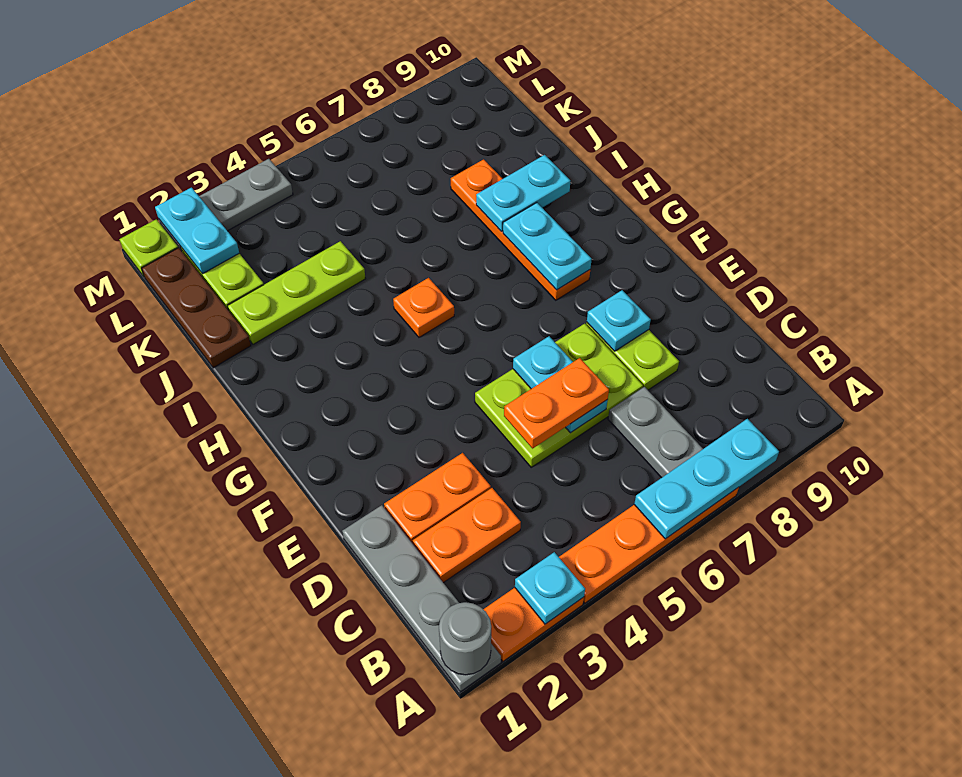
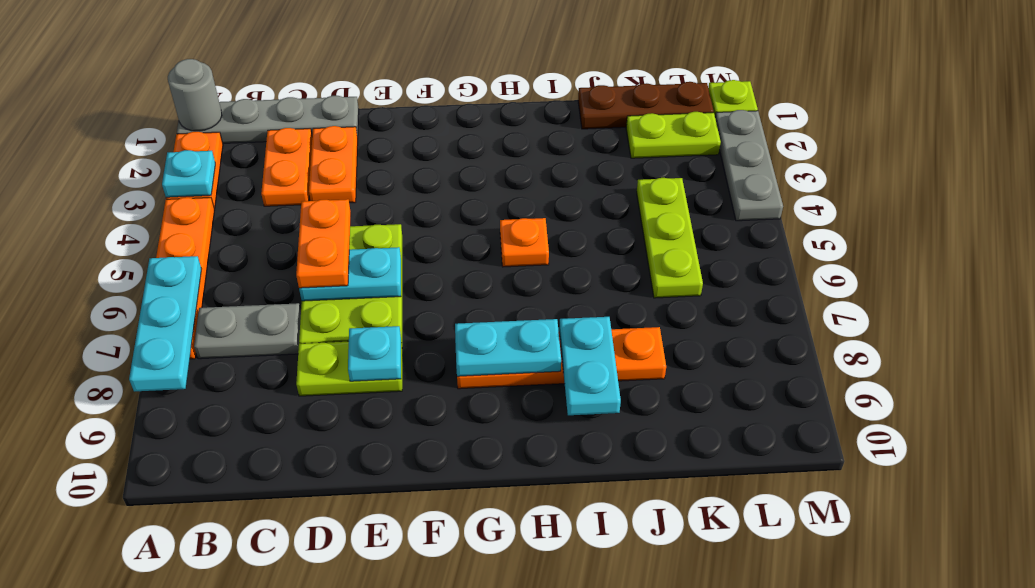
lime 1x3 plate [228,241,366,344] -> lime 1x3 plate moved to [637,178,703,298]
cyan 1x2 plate [155,188,239,274] -> none

